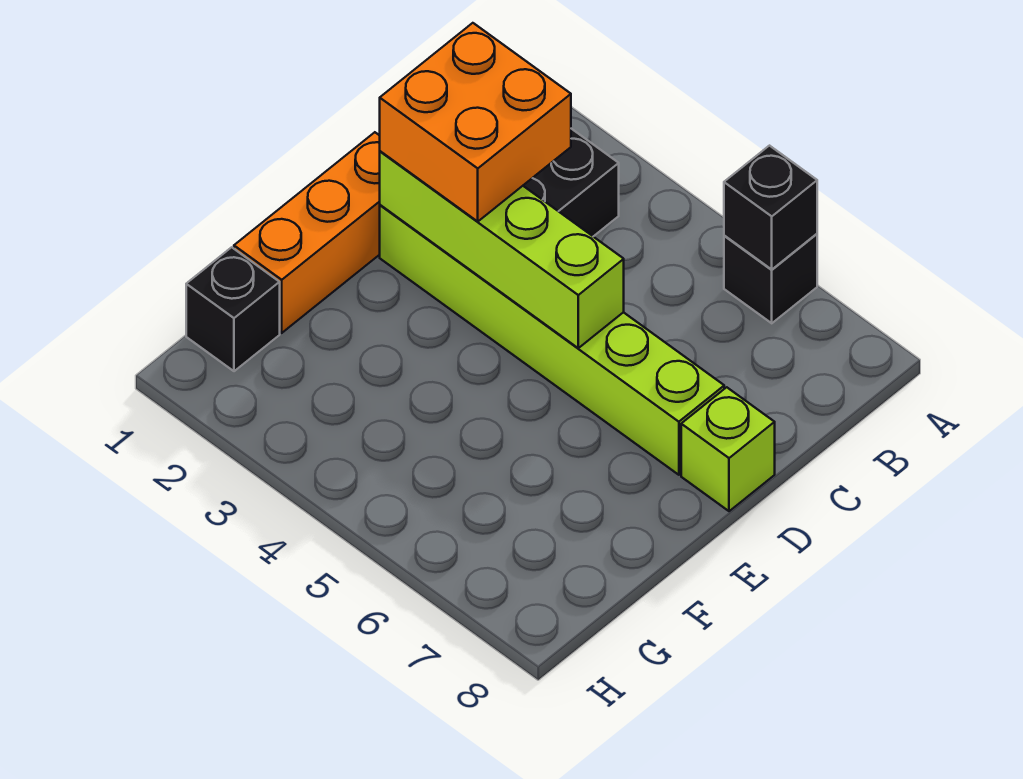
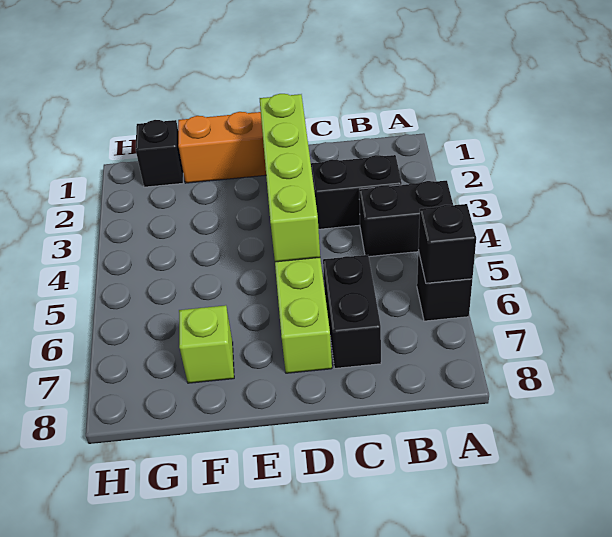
none -> black 1x2 brick [359,181,453,257]
orange 2x2 brick [380,23,571,221] -> none
none -> black 1x2 brick [323,255,381,368]
lime 1x1 brick [681,387,775,511] -> lime 1x1 brick moved to [179,305,234,383]

